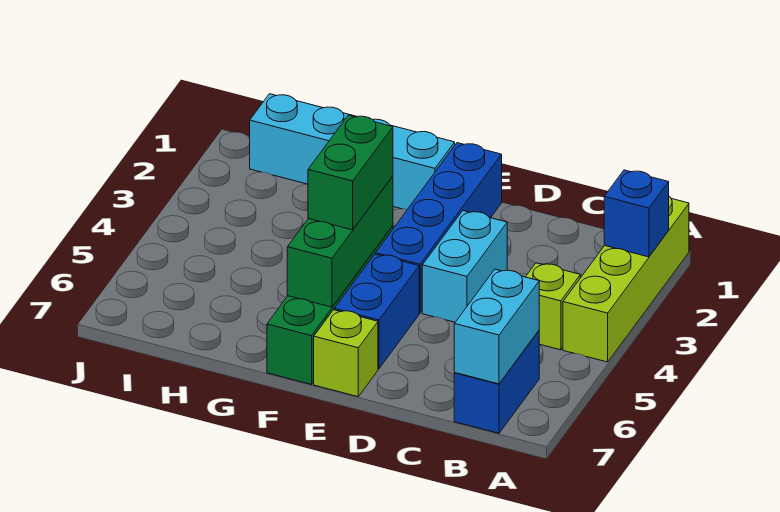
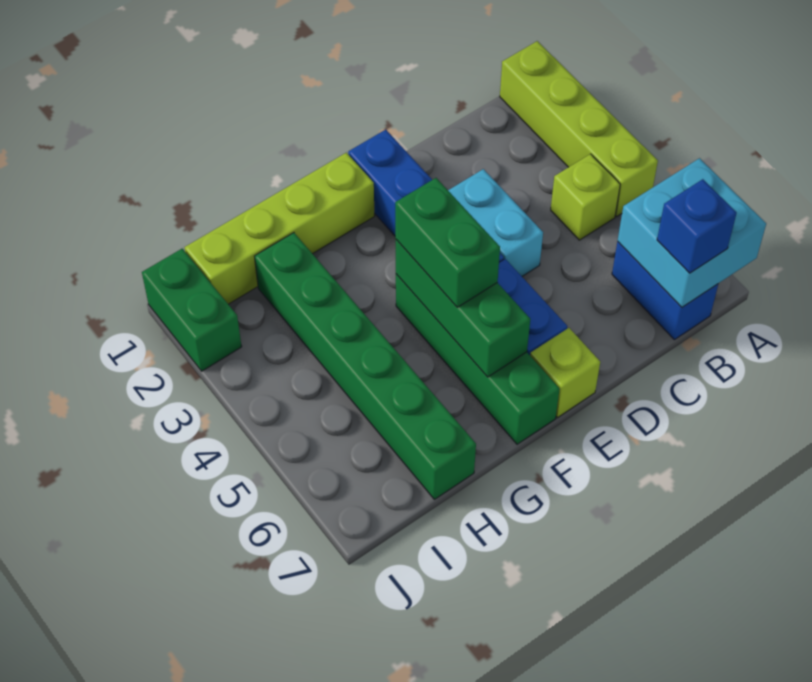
blue 1x1 brick [604,170,669,257] -> blue 1x1 brick moved to [657,179,737,273]
cyan 1x2 brick [454,269,539,384] -> cyan 2x2 brick [618,158,766,307]
cyan 1x4 brick [250,94,455,209] -> lime 1x4 brick [185,153,374,304]
none -> green 1x6 brick [254,233,476,499]
none -> green 1x2 brick [142,249,242,371]

